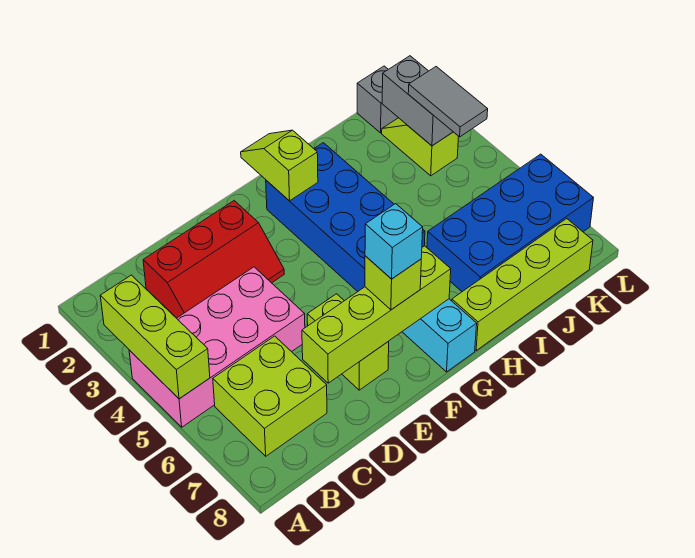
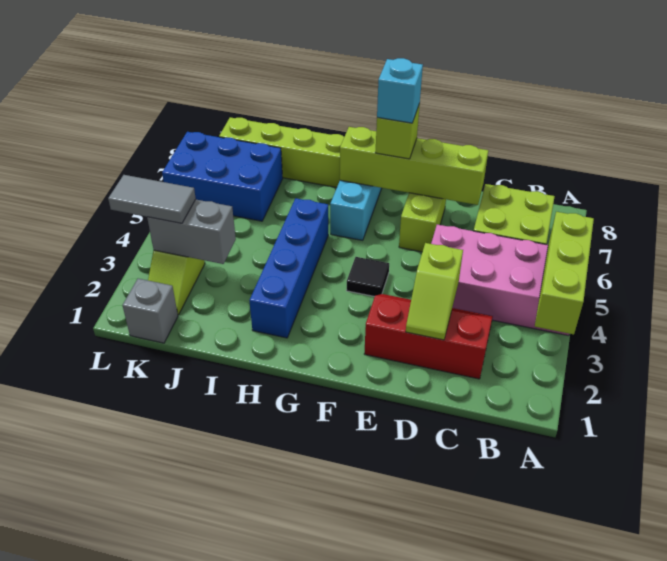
none -> black 1x1 tile [346,257,389,297]
lime 1x2 slope [241,130,318,201] -> lime 1x2 slope moved to [406,243,463,340]
blue 2x4 brick [266,143,425,292] -> blue 1x4 brick [249,198,328,338]
blue 2x4 brick [427,154,593,292] -> blue 2x3 brick [162,132,283,221]
grey 1x2 brick [382,56,453,146] -> grey 1x2 brick turned to [147,199,236,264]
grey 1x2 tile [408,67,488,137] -> grey 1x2 tile turned to [108,175,196,223]

